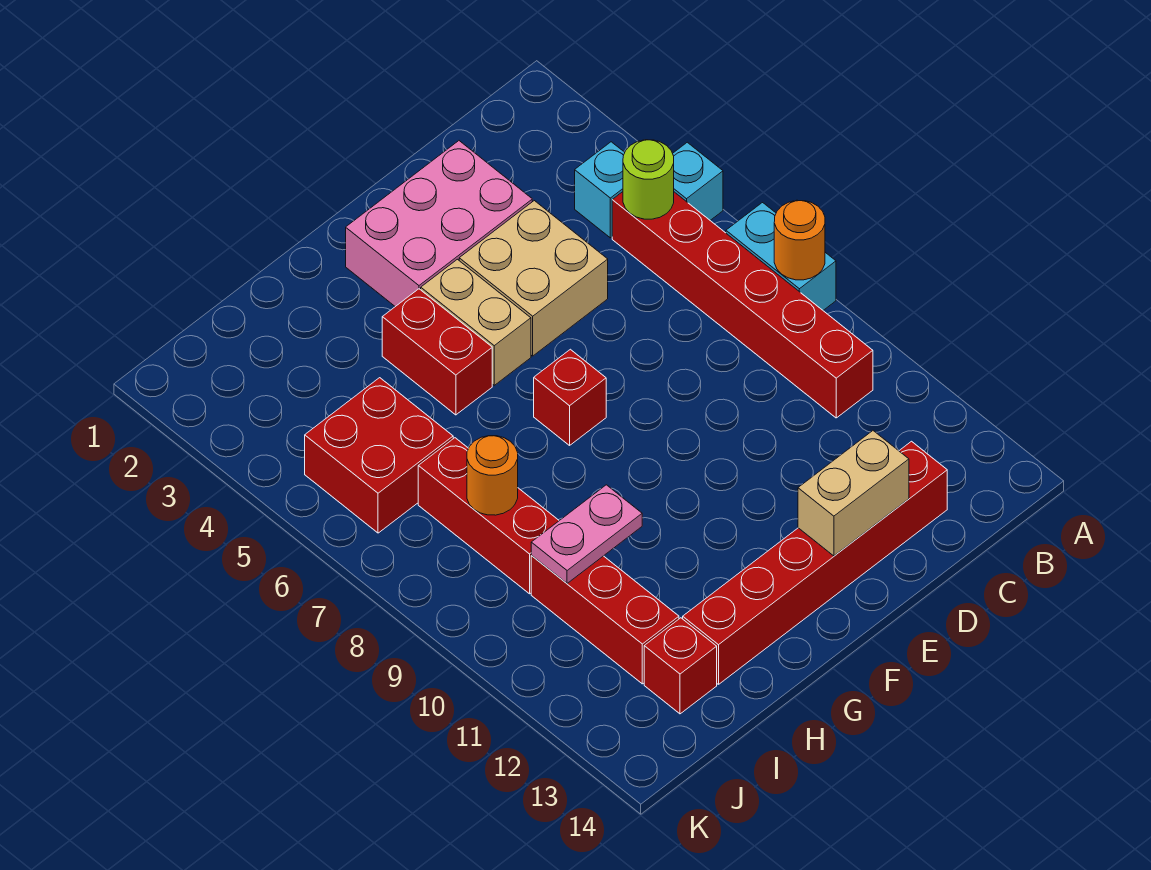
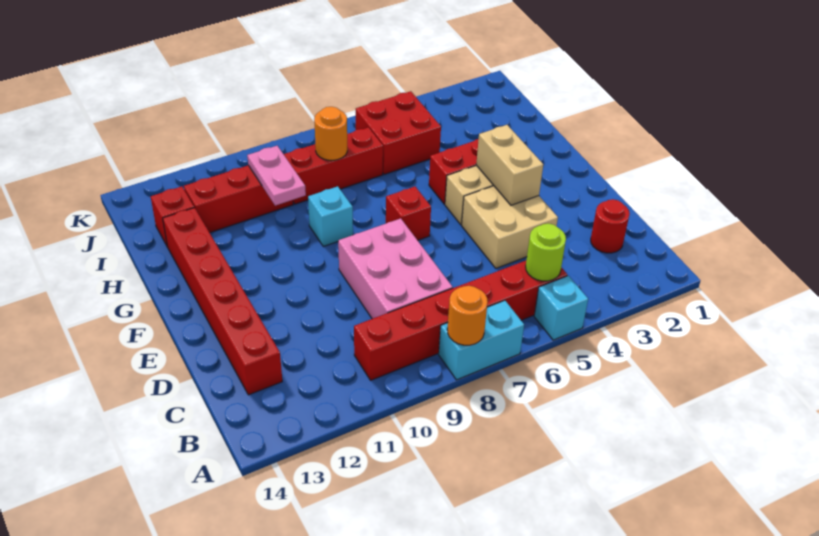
cyan 1x1 brick [575,142,625,238] -> cyan 1x1 brick moved to [308,186,353,247]
none -> red 1x1 round brick [591,199,630,253]
pink 2x3 brick [346,141,532,307] -> pink 2x3 brick moved to [338,218,453,319]
tan 1x2 brick [798,431,909,556] -> tan 1x2 brick moved to [476,125,543,205]

